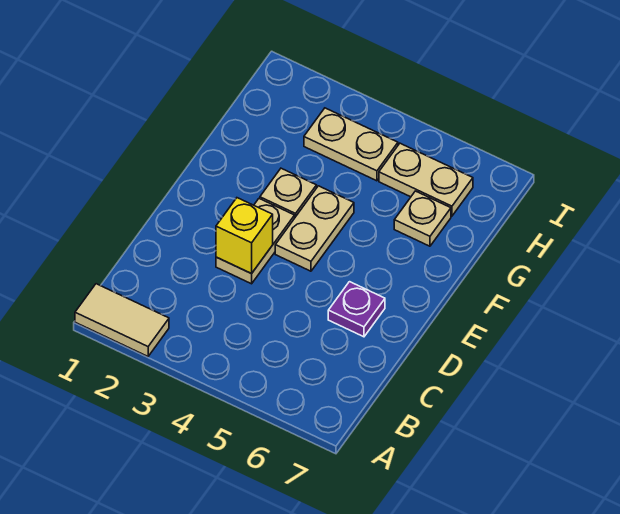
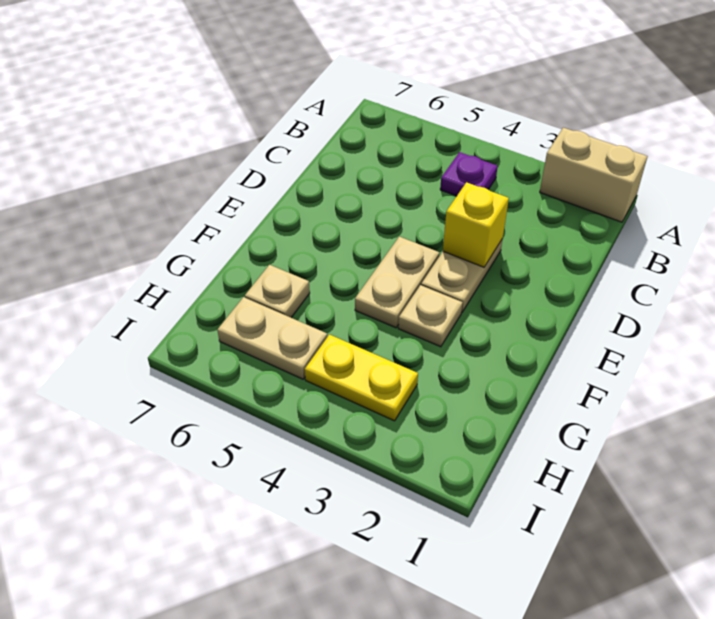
tan 1x2 tile [75,284,169,356] -> tan 1x2 brick [540,128,648,222]
purple 1x1 plate [328,282,385,337] -> purple 1x1 plate moved to [440,152,498,196]
tan 1x2 plate [304,108,398,181] -> yellow 1x2 plate [305,335,418,421]

